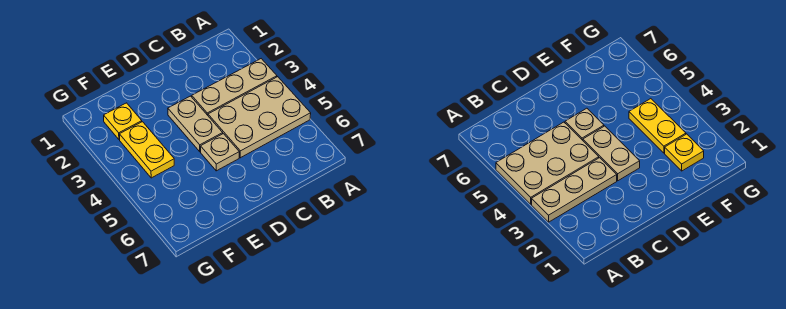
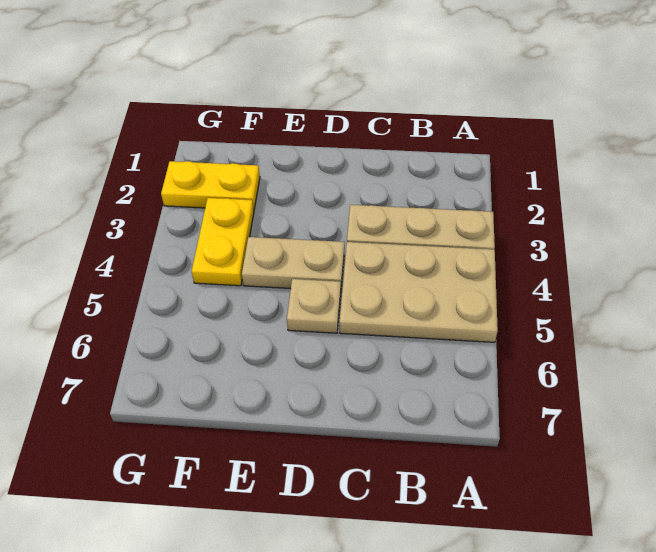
tan 1x2 plate [168,96,223,152] -> tan 1x2 plate turned to [242,237,344,289]
yellow 1x1 plate [104,103,142,140] -> yellow 1x2 plate [161,161,260,209]

